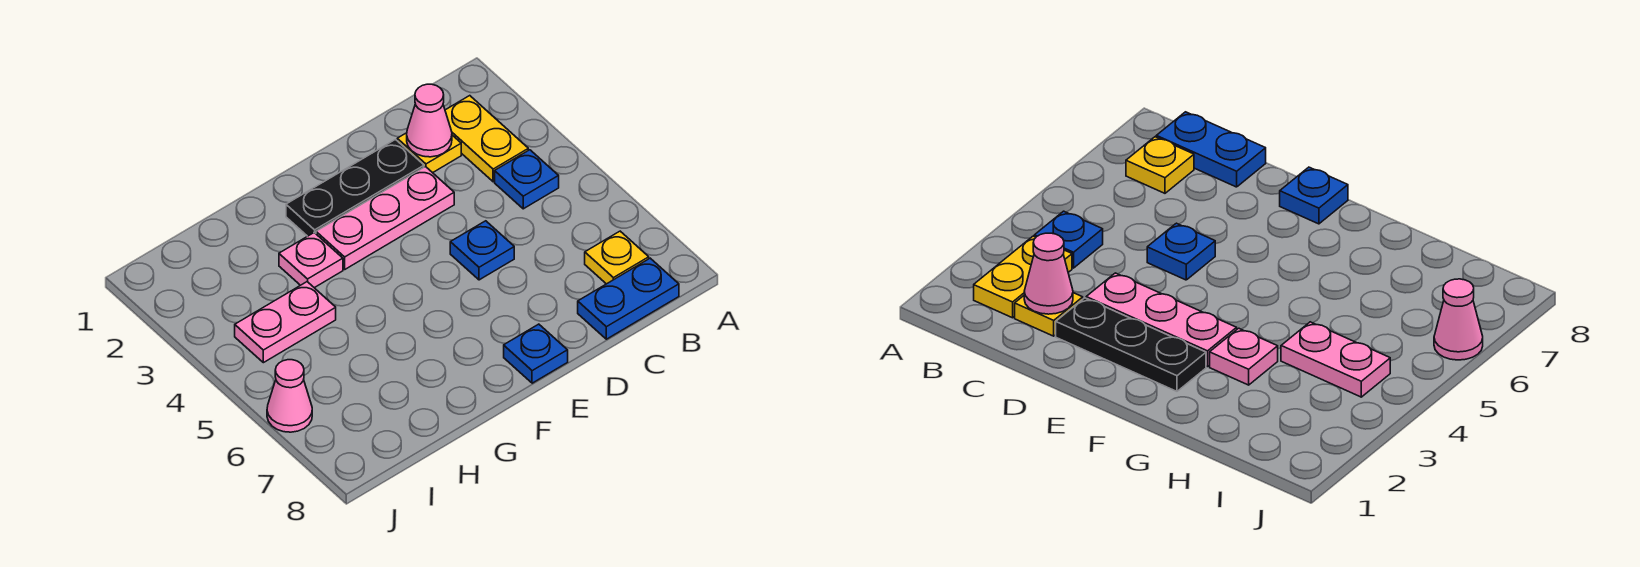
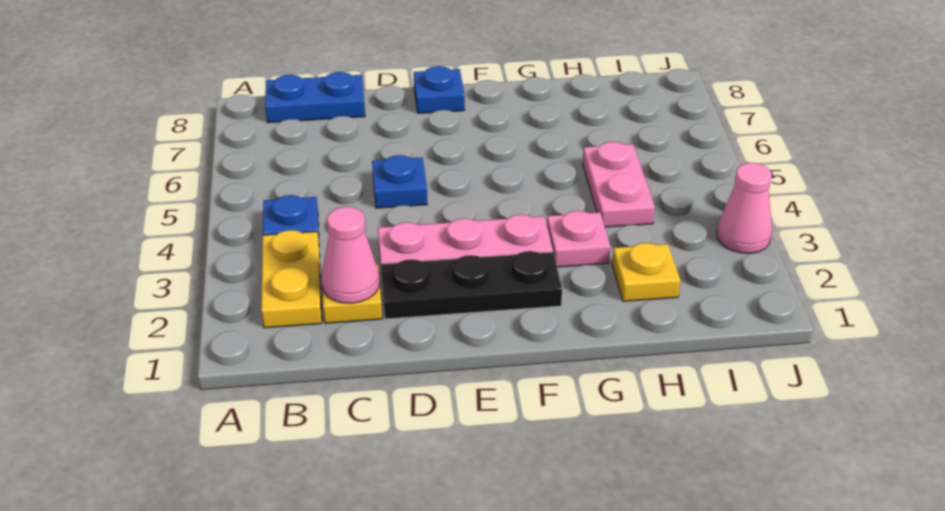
yellow 1x1 plate [585,231,649,284] -> yellow 1x1 plate moved to [612,243,681,301]
pink 1x2 plate [235,282,336,363] -> pink 1x2 plate turned to [583,142,655,227]
pink 1x1 cone [267,360,312,432] -> pink 1x1 cone moved to [717,163,772,253]

